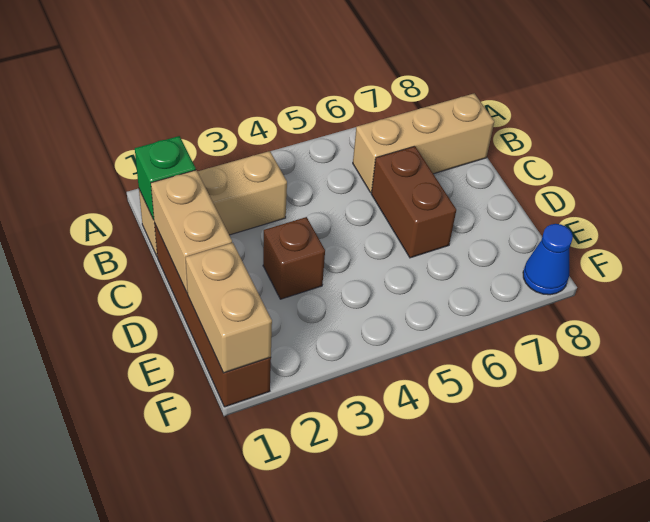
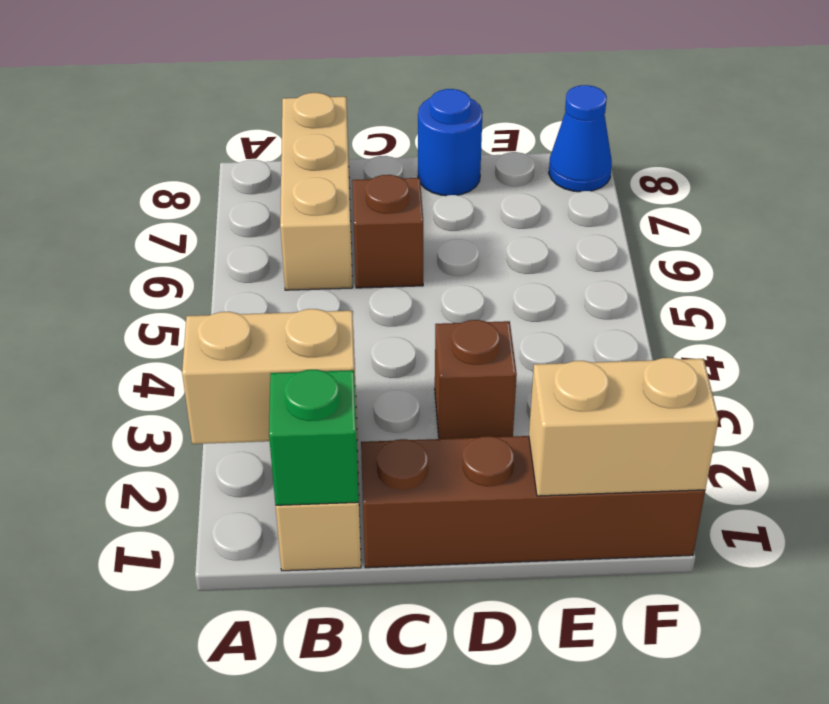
tan 1x2 brick [151,170,232,293] -> tan 1x2 brick moved to [182,309,357,444]
brown 1x2 brick [371,146,456,258] -> brown 1x1 brick [352,175,423,288]
none -> blue 1x1 round brick [418,89,483,196]

